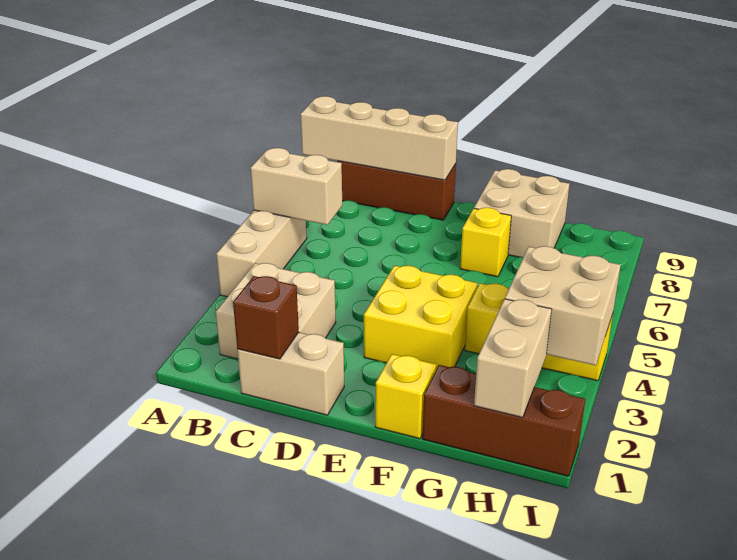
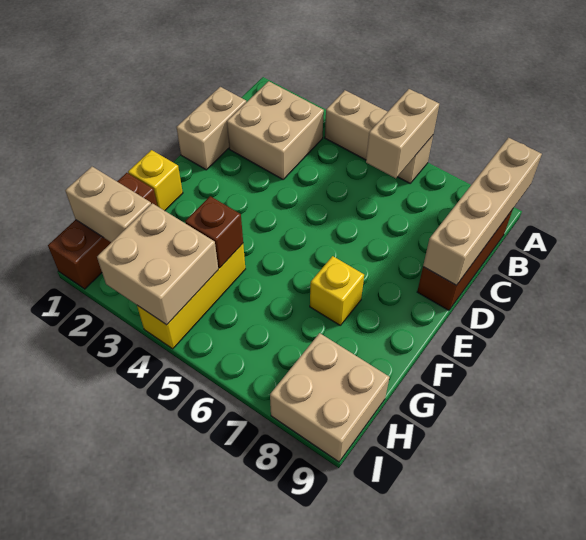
brown 1x1 brick [233,276,299,359] -> brown 1x1 brick moved to [185,196,243,268]
yellow 2x2 brick [364,266,477,369] -> none
tan 2x2 brick [474,169,569,257] -> tan 2x2 brick moved to [270,333,390,462]

